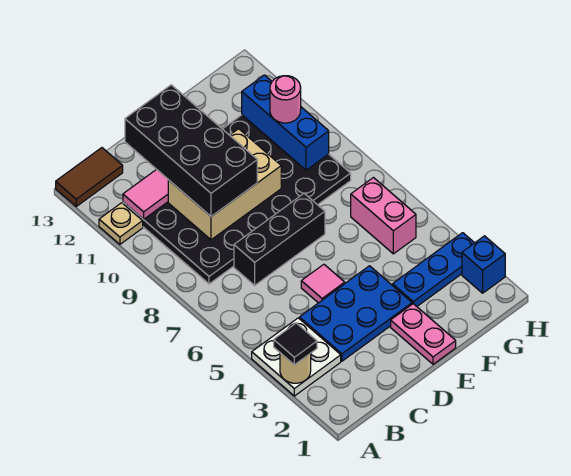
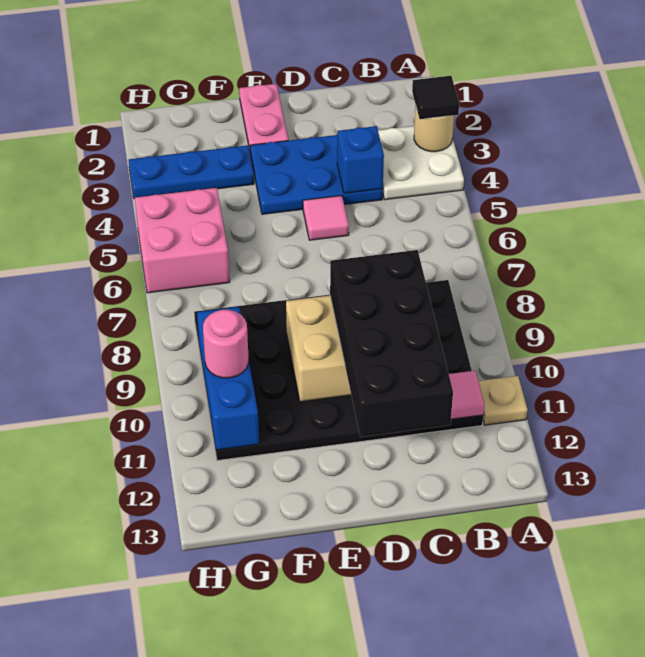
brown 1x2 tile [56,148,123,206] -> none
black 1x3 brick [234,194,325,285] -> none
pink 1x2 brick [351,178,416,254] -> pink 2x2 brick [135,188,230,293]
blue 1x1 brick [462,236,505,293] -> blue 1x1 brick moved to [337,126,384,193]

